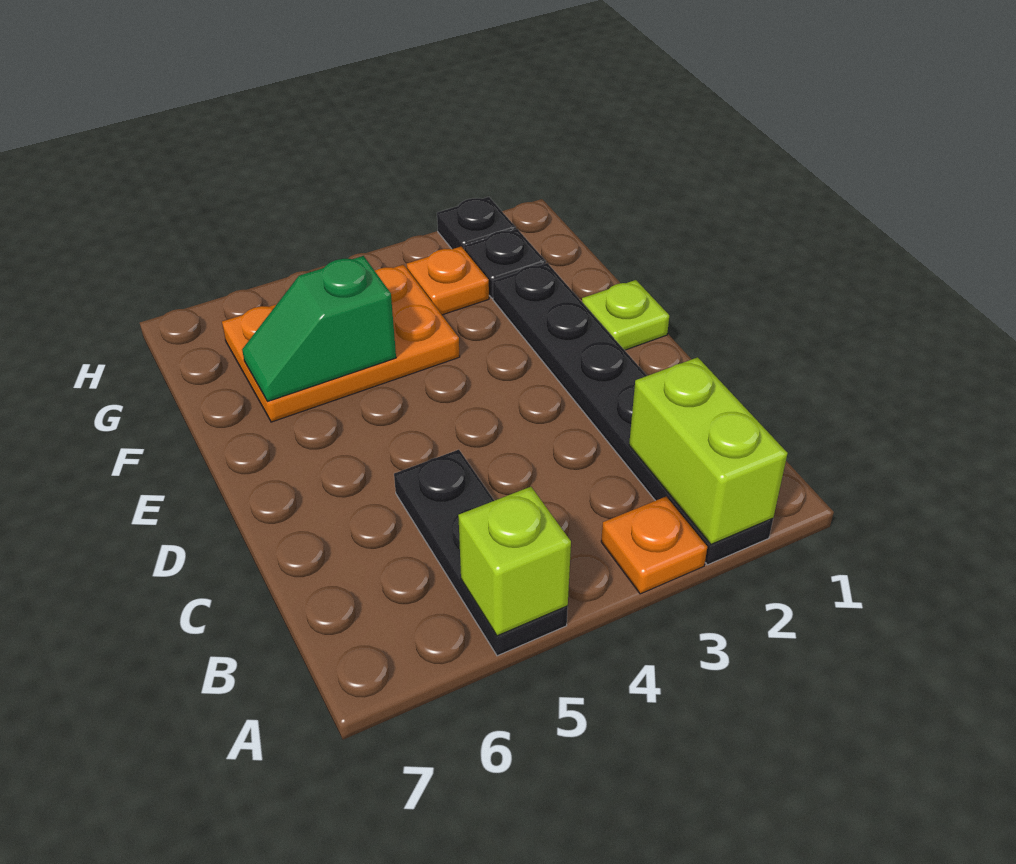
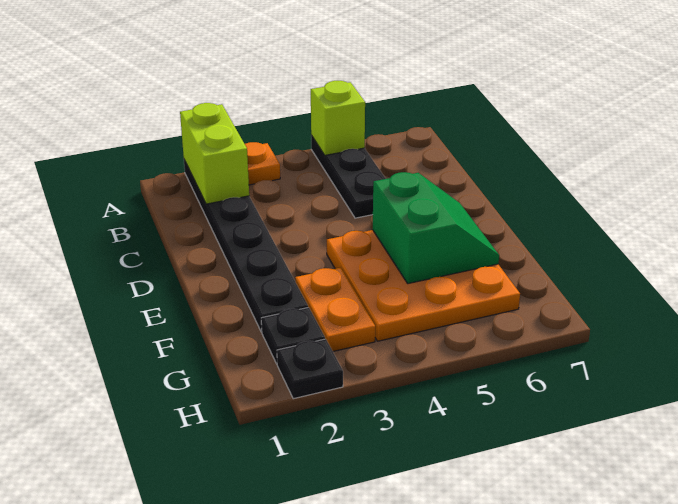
lime 1x1 plate [582,280,669,350] -> none
orange 2x3 plate [222,265,460,422] -> orange 3x3 plate [327,230,520,341]
green 1x2 slope [242,256,396,402] -> green 2x2 slope [373,172,499,284]
orange 1x1 plate [406,247,489,315] -> orange 1x2 plate [295,267,375,351]

